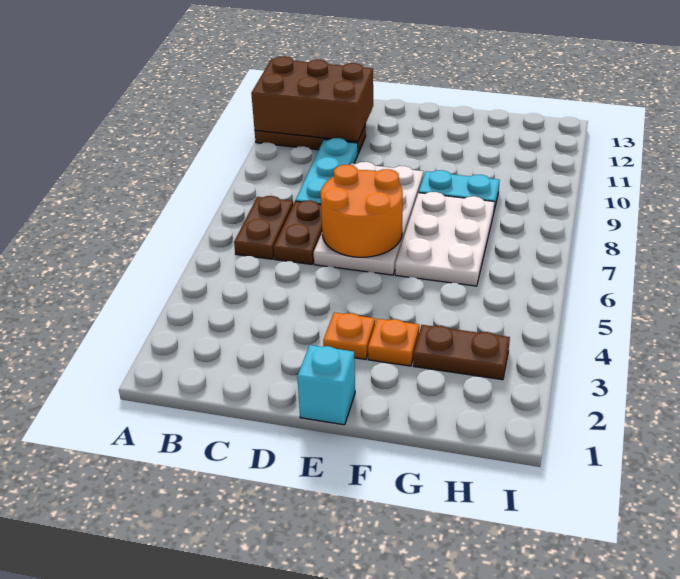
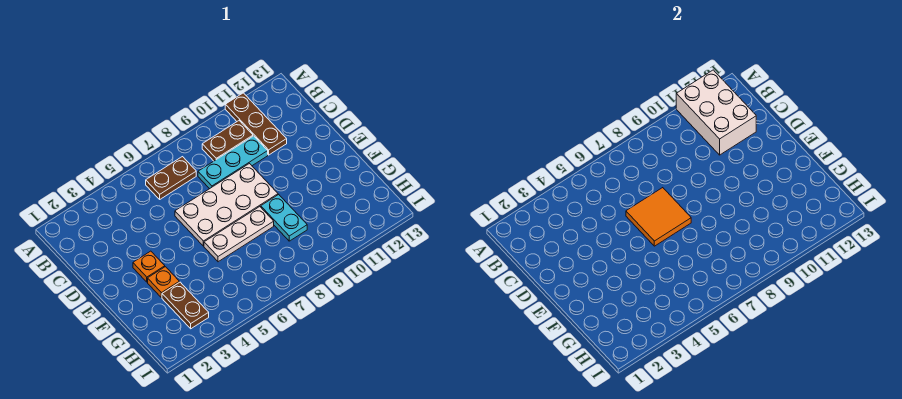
brown 2x3 brick [251,56,373,142] -> white 2x3 brick [676,70,756,155]
brown 1x2 plate [274,200,322,264] -> brown 1x2 plate moved to [202,121,253,161]
orange 2x2 round brick [321,165,403,257] -> orange 2x2 tile [626,188,691,246]
cyan 1x1 brick [297,345,355,425] -> none
white 2x3 plate [395,192,494,286] -> white 1x3 plate [204,207,274,262]

